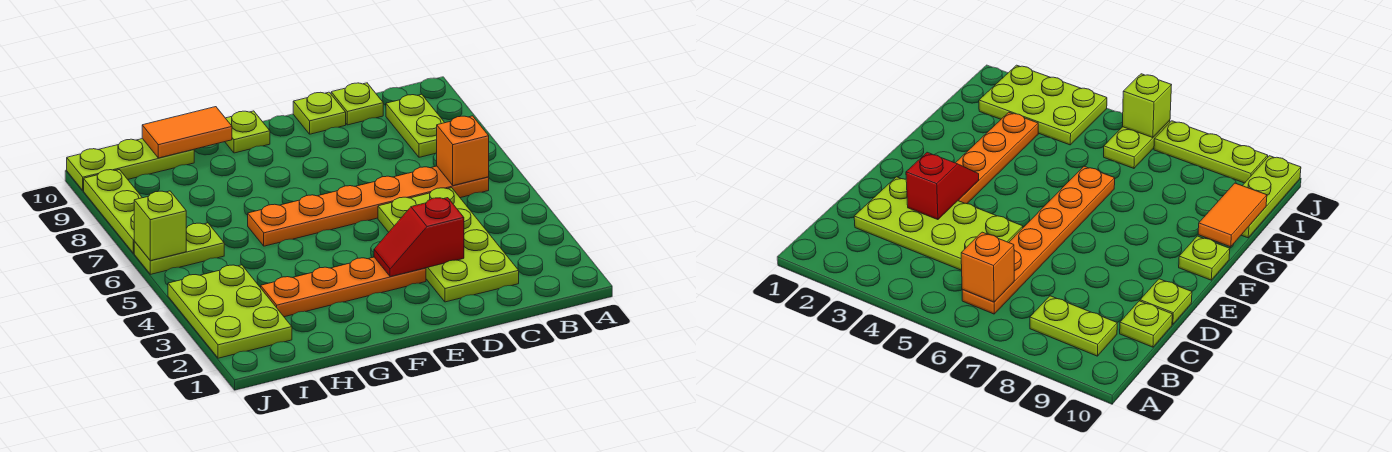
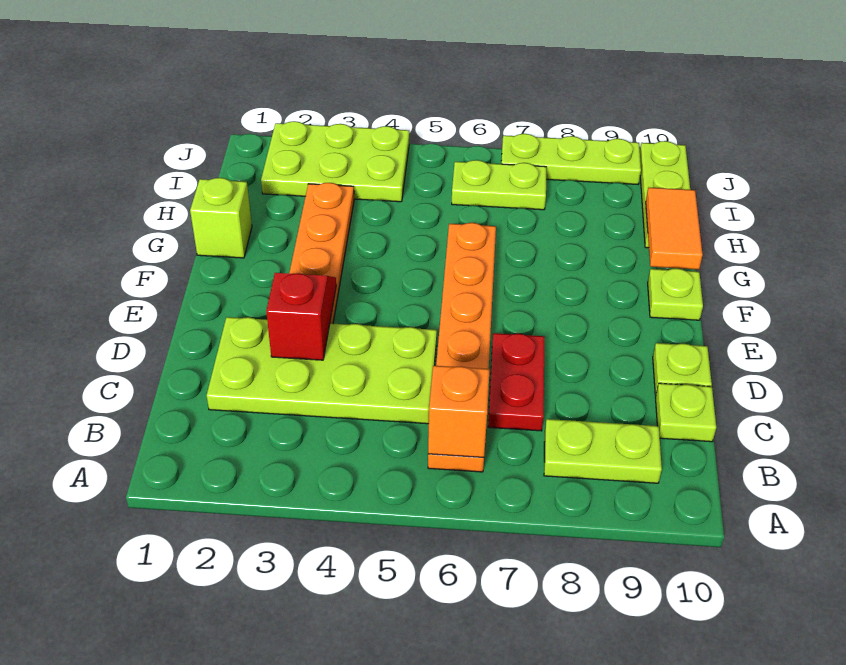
none -> red 1x2 plate [488,333,545,431]
lime 1x2 plate [134,223,224,274] -> lime 1x2 plate turned to [452,160,546,210]
lime 1x1 brick [134,191,186,261] -> lime 1x1 brick moved to [190,178,252,258]

